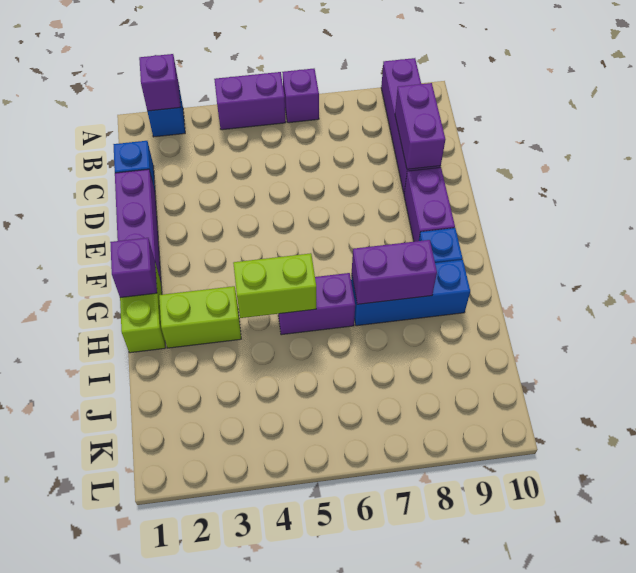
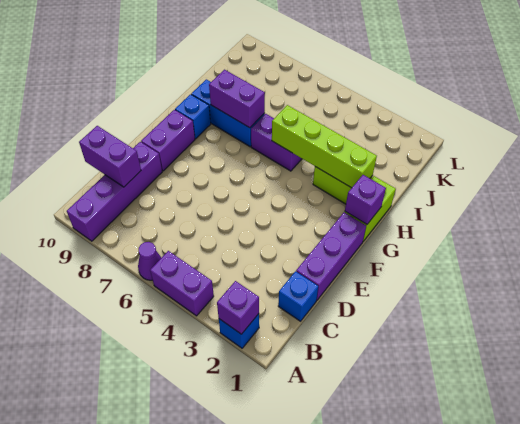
purple 1x1 brick [282,69,319,123] -> purple 1x1 cone [138,242,161,280]
purple 1x2 brick [395,83,445,169] -> purple 1x2 brick turned to [79,126,141,187]
lime 1x2 brick [233,253,316,318] -> lime 1x4 brick [272,105,377,188]

